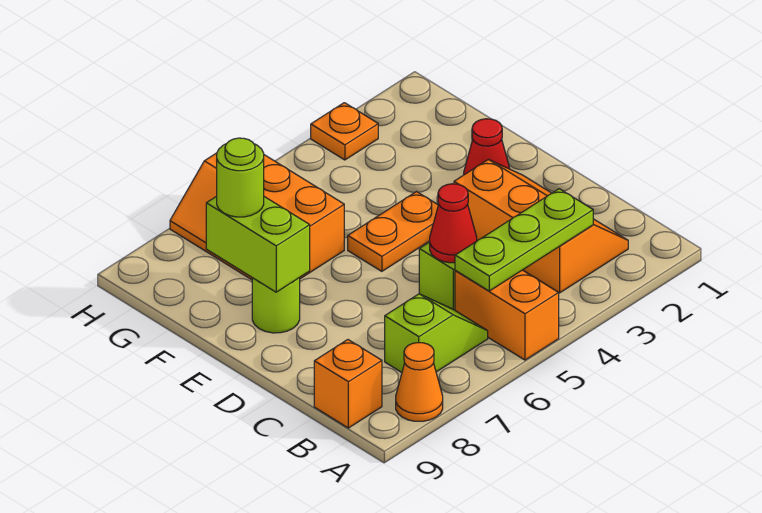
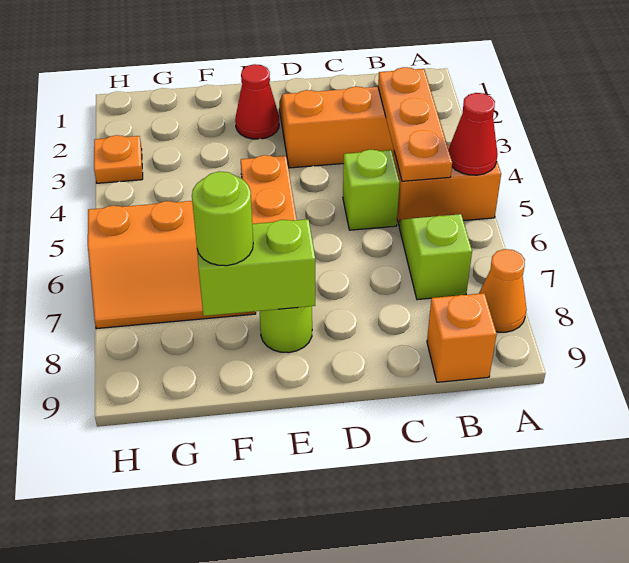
lime 1x3 plate [455,189,593,291] -> orange 1x3 plate [378,67,452,181]
red 1x1 cone [430,184,477,263] -> red 1x1 cone moved to [449,93,498,175]

